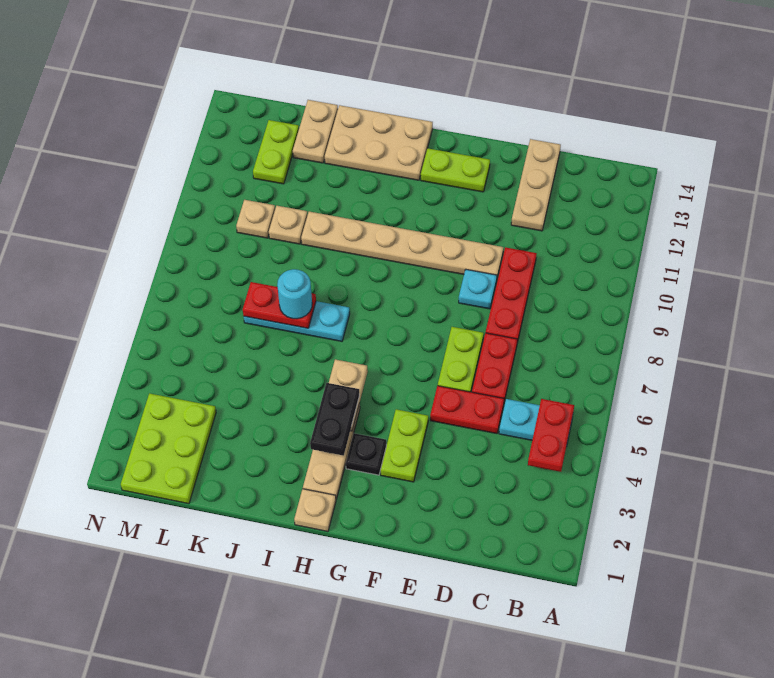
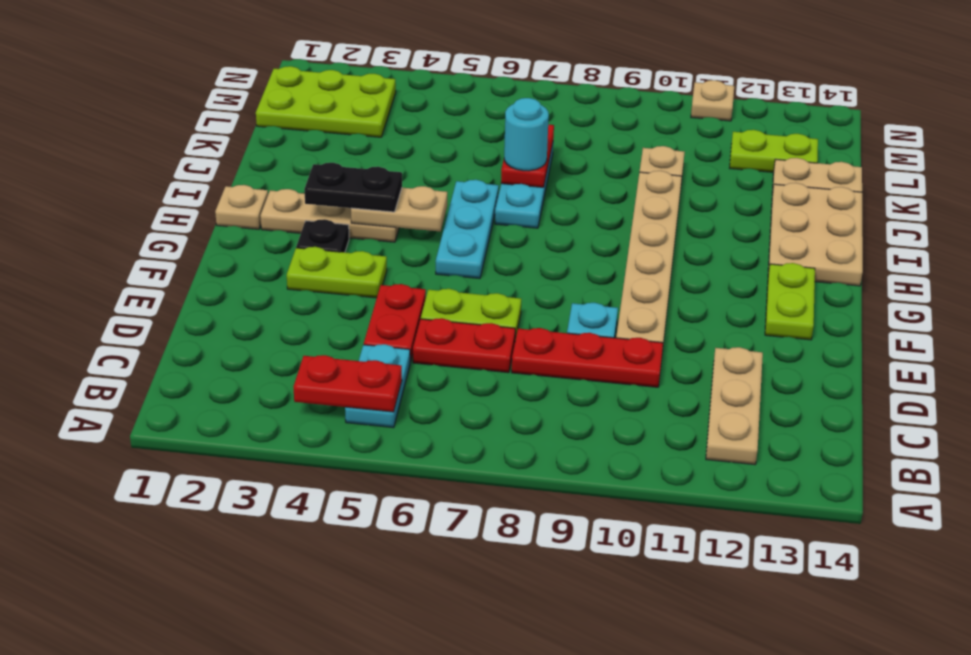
tan 1x3 plate [511,139,561,231] -> tan 1x3 plate turned to [706,347,763,465]
none -> cyan 1x3 plate [436,180,499,278]
tan 1x1 plate [236,200,275,238] -> tan 1x1 plate moved to [691,80,734,121]

